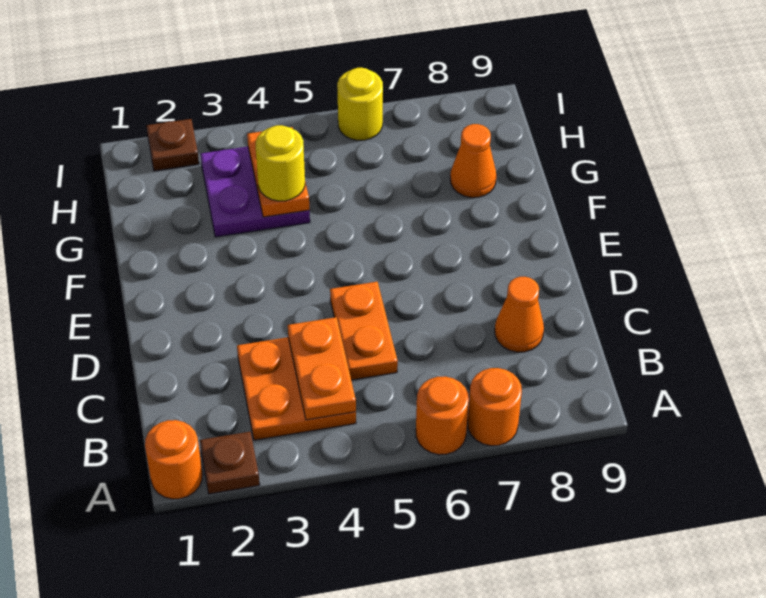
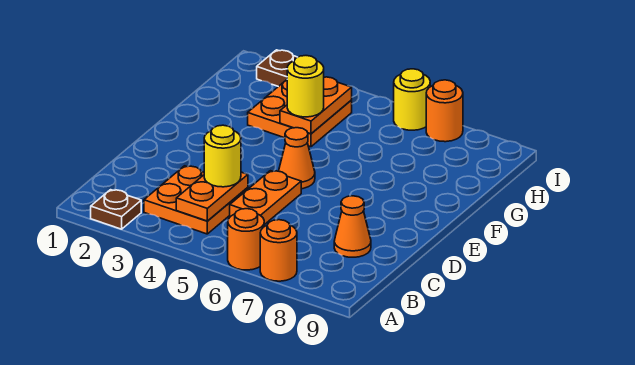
orange 1x1 round brick [145,420,202,499] -> orange 1x1 round brick moved to [426,80,463,142]
none -> yellow 1x1 round brick [204,125,241,187]
purple 2x2 plate [201,147,310,237] -> orange 2x2 plate [248,80,352,147]
orange 1x1 cone [450,124,496,198] -> orange 1x1 cone moved to [279,128,315,189]

